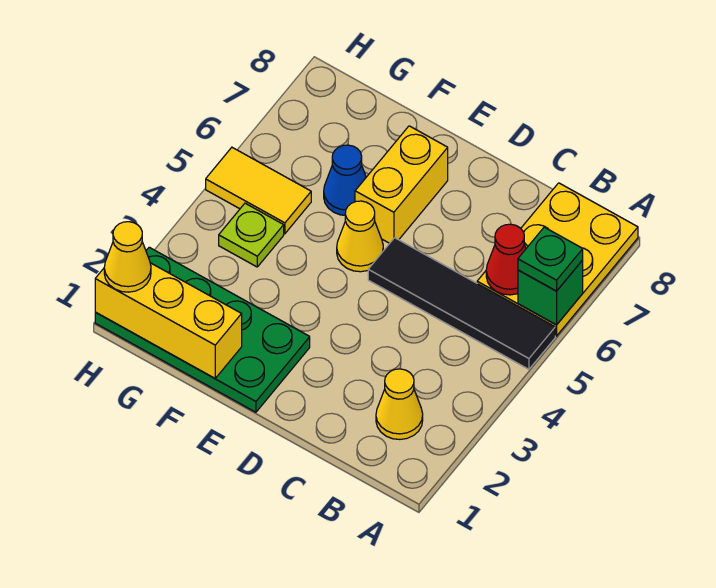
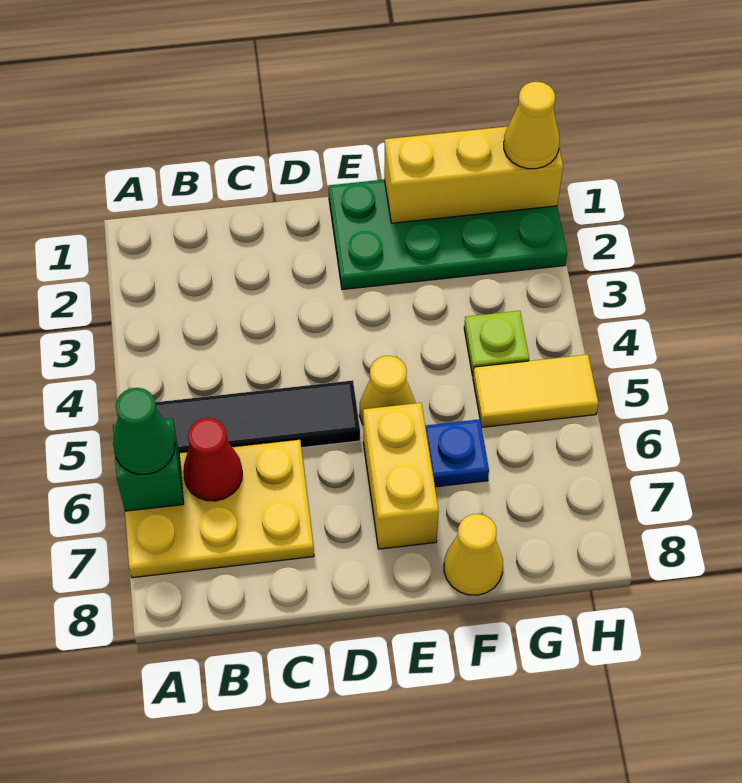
yellow 2x3 plate [477,183,638,336] -> yellow 2x3 plate turned to [125,440,314,578]
green 1x1 plate [518,227,583,291] -> green 1x1 cone [113,388,175,474]
yellow 1x1 cone [376,369,423,439] -> yellow 1x1 cone moved to [444,514,503,595]
blue 1x1 cone [324,145,366,215] -> blue 1x1 plate [425,419,489,487]

